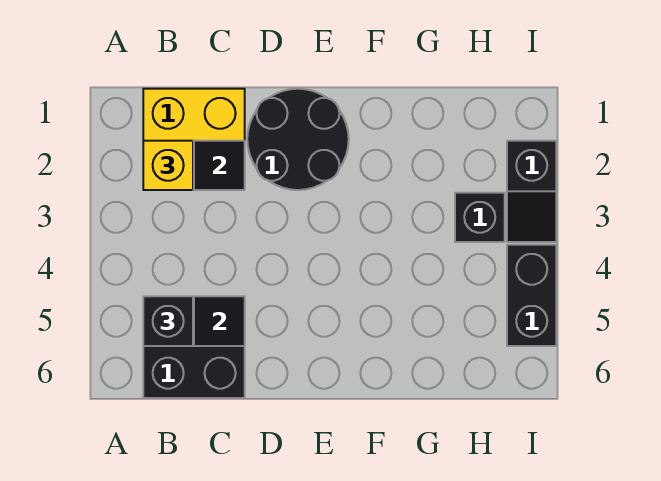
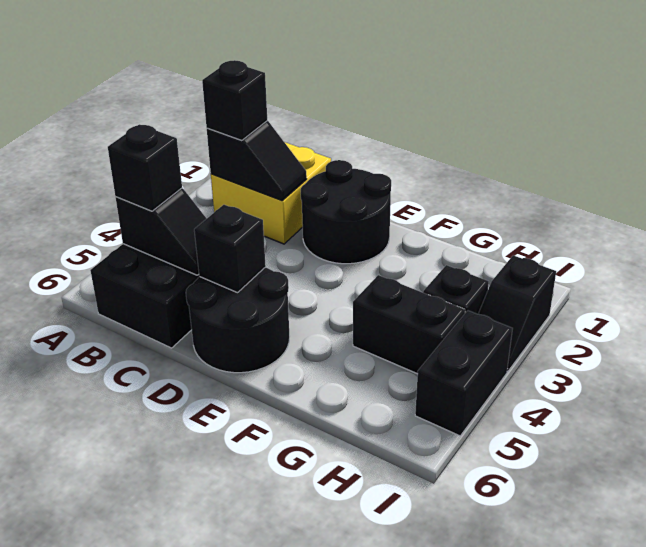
yellow 1x1 brick [143,141,193,190] -> black 1x1 brick [202,60,267,141]
none -> black 2x2 round brick [186,267,290,373]
none -> black 1x1 brick [194,205,266,293]
none -> black 1x2 brick [353,275,465,374]

